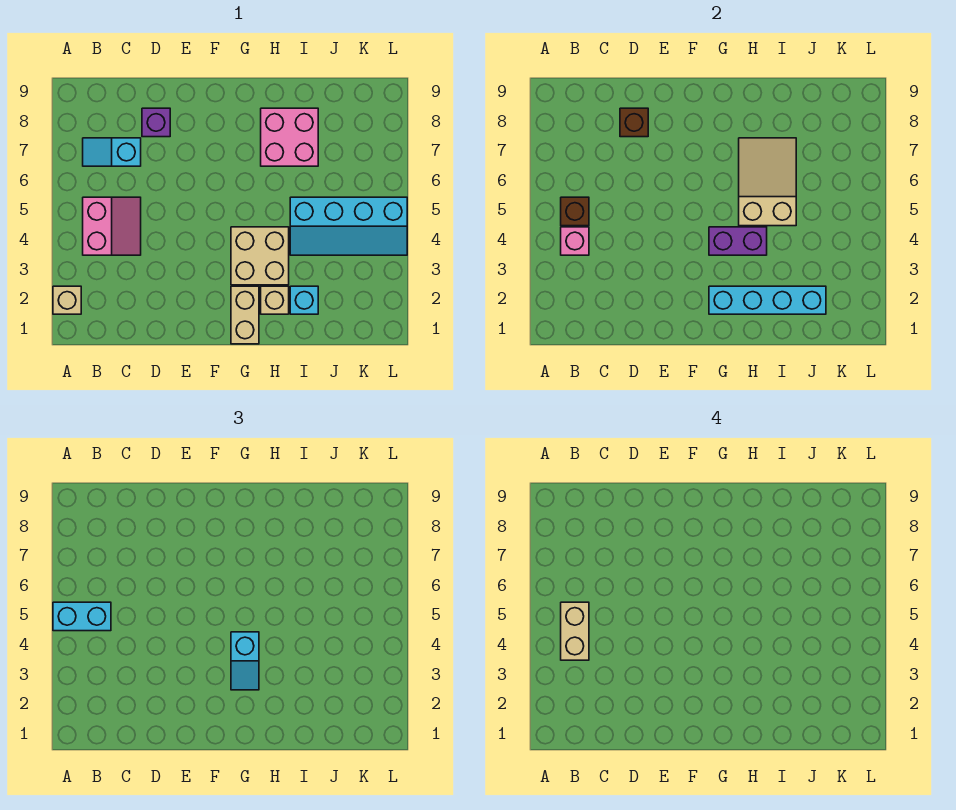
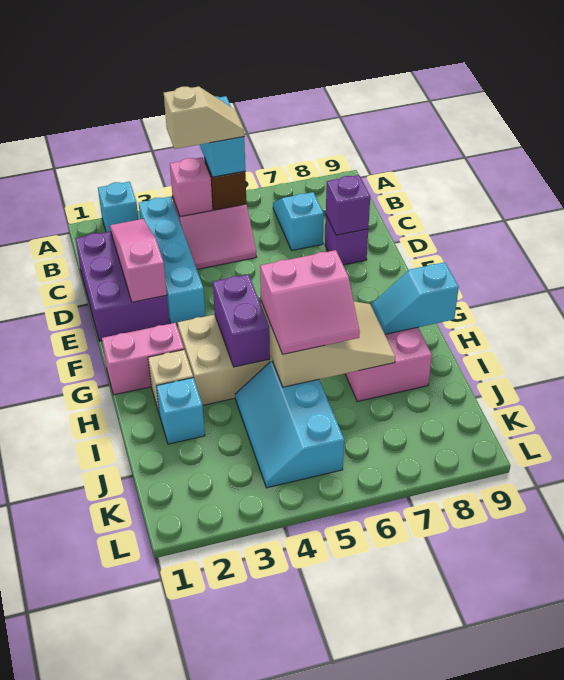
tan 1x1 brick [53,286,81,314] -> cyan 1x1 brick [98,182,139,232]
tan 1x2 brick [561,602,589,660] -> tan 1x2 slope [164,87,244,149]
none -> purple 2x3 brick [75,231,170,341]
none -> pink 1x3 slope [110,219,167,302]
brown 1x1 brick [620,108,648,137] -> purple 1x1 brick [326,175,370,235]
tan 1x2 brick [231,286,259,344] -> pink 1x2 brick [102,323,184,395]
cyan 1x4 brick [709,286,826,314] -> cyan 1x4 brick moved to [139,197,205,325]
cyan 1x2 slope [231,632,259,690] -> cyan 1x2 slope moved to [372,262,459,334]
none -> pink 2x2 slope [260,250,360,354]
cyan 2x4 slope [290,197,407,255] -> cyan 2x3 slope [235,361,344,488]

